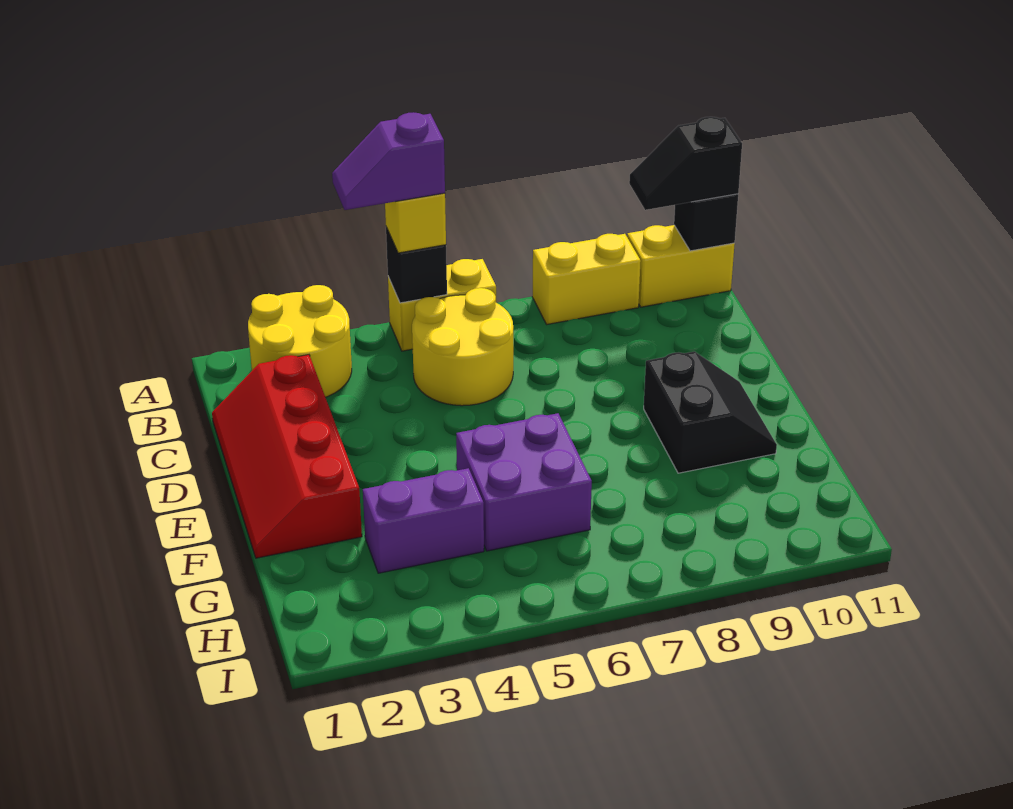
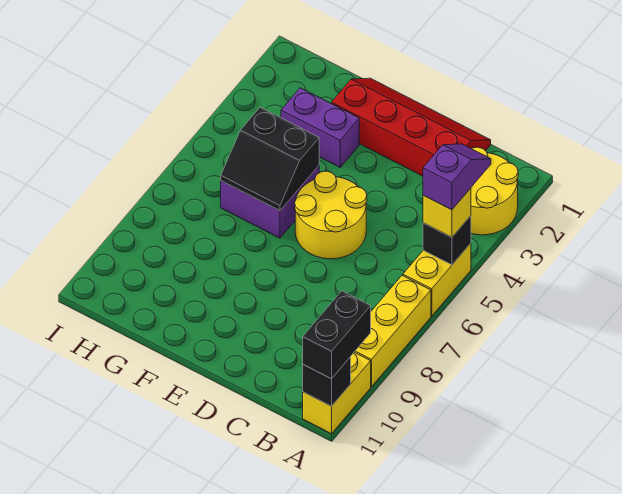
yellow 1x2 brick [532,234,641,324] -> yellow 1x3 brick [355,275,431,387]
black 1x2 slope [629,117,742,210] -> black 1x2 brick [303,291,371,379]
yellow 2x2 round brick [412,288,513,406] -> yellow 2x2 round brick moved to [295,171,367,259]
black 2x2 slope [644,351,777,473] -> black 2x2 slope moved to [221,107,319,211]
purple 1x2 brick [363,468,484,573] -> purple 1x2 brick turned to [281,88,359,167]

